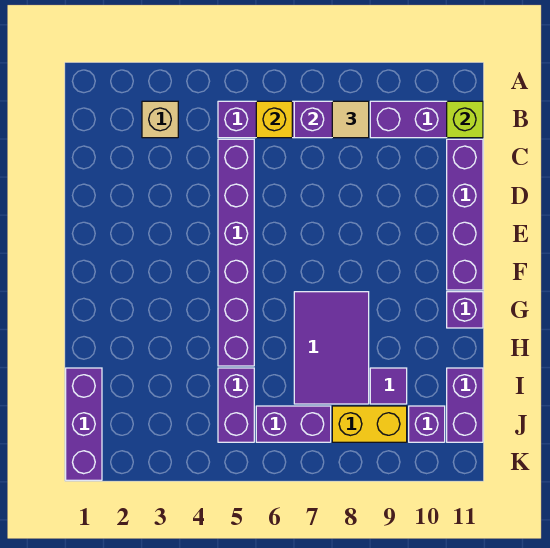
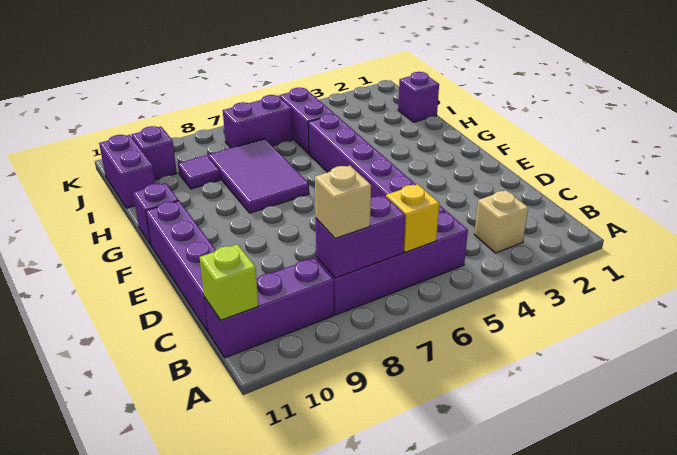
tan 1x1 tile [332,101,369,138] -> tan 1x1 brick [315,166,371,238]
purple 1x3 brick [66,368,102,480] -> purple 1x1 brick [398,72,439,122]
yellow 1x2 brick [332,406,407,442] -> none

